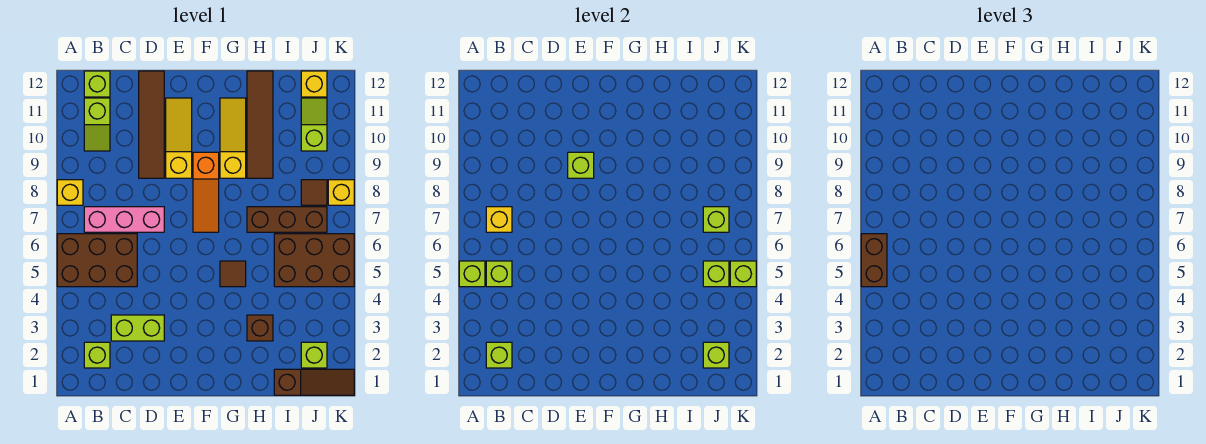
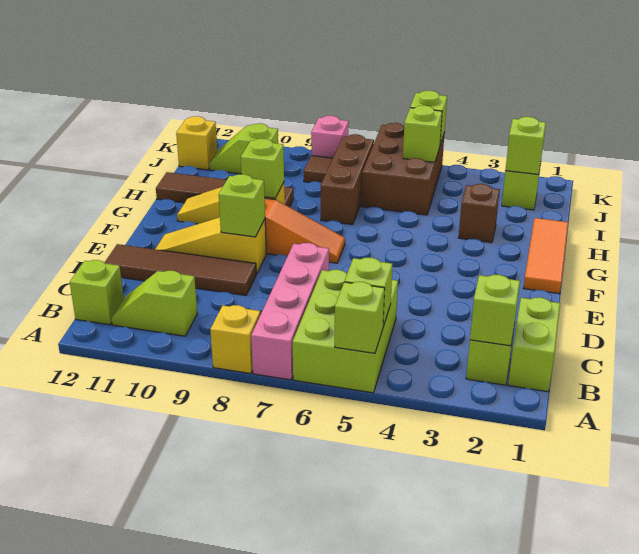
brown 2x3 brick [57,234,137,287] -> lime 2x3 brick [293,270,398,393]
brown 1x2 brick [861,234,887,287] -> none
pink 1x3 brick [84,207,164,232] -> pink 1x4 brick [251,243,329,380]
yellow 1x1 brick [486,207,512,232] -> none
lime 1x2 slope [84,98,110,151] -> lime 1x2 slope turned to [111,271,197,336]
lime 1x2 brick [111,315,164,341] -> lime 1x2 brick moved to [508,297,560,392]
none -> orange 1x3 tile [524,218,568,294]
brown 1x1 tile [220,261,246,287] -> none
brown 1x3 slope [274,369,354,395] -> none
lime 1x1 brick [703,207,729,232] -> lime 1x1 brick moved to [241,139,284,198]
yellow 1x1 brick [328,180,354,205] -> pink 1x1 brick [311,116,349,158]

